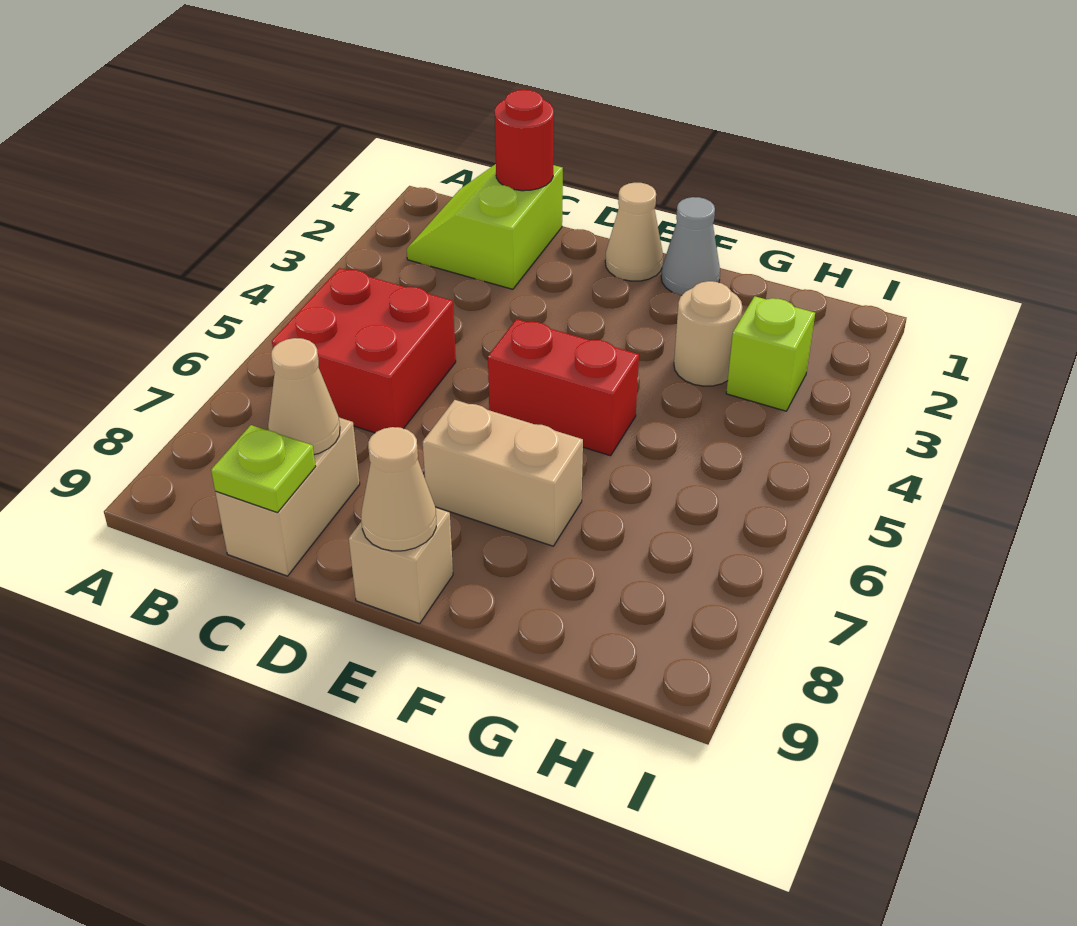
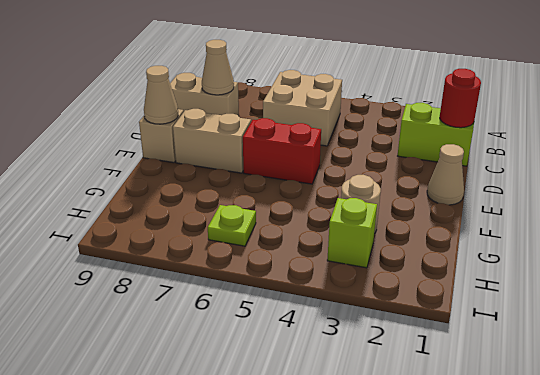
red 2x2 brick [272,268,456,433] -> tan 2x2 brick [263,70,342,146]
lime 1x1 plate [211,425,315,513] -> lime 1x1 plate moved to [208,205,256,246]
red 1x2 brick [488,319,639,456] -> red 1x2 brick turned to [243,118,321,184]
tan 1x2 brick [423,400,583,546] -> tan 1x2 brick turned to [173,109,251,173]
grey 1x1 cone [661,197,720,295] -> none

